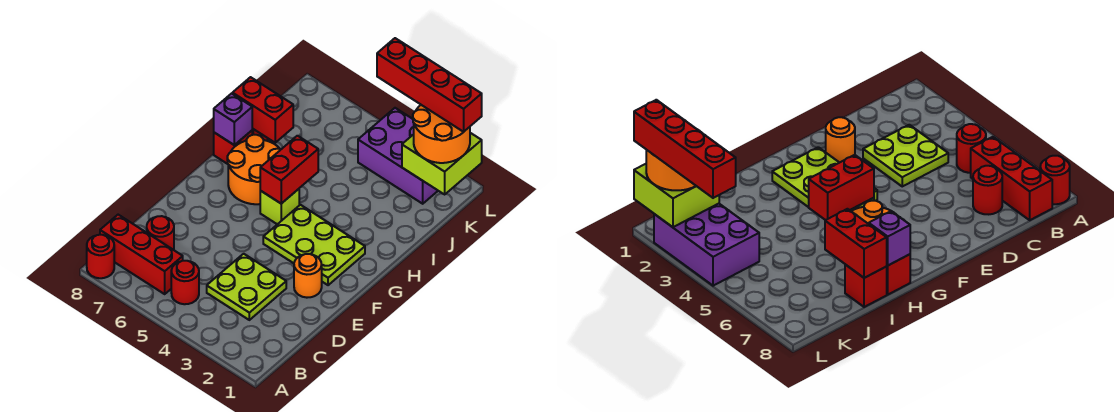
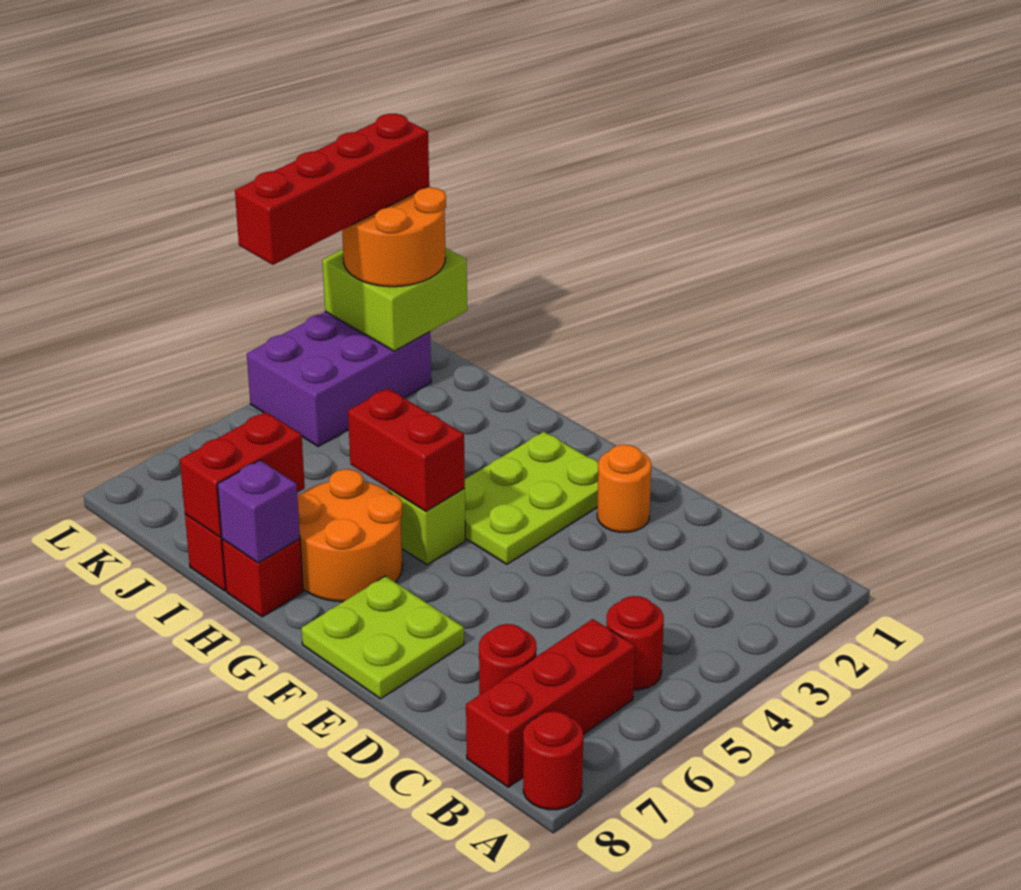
lime 2x2 plate [207,254,286,320] -> lime 2x2 plate moved to [301,576,464,699]

